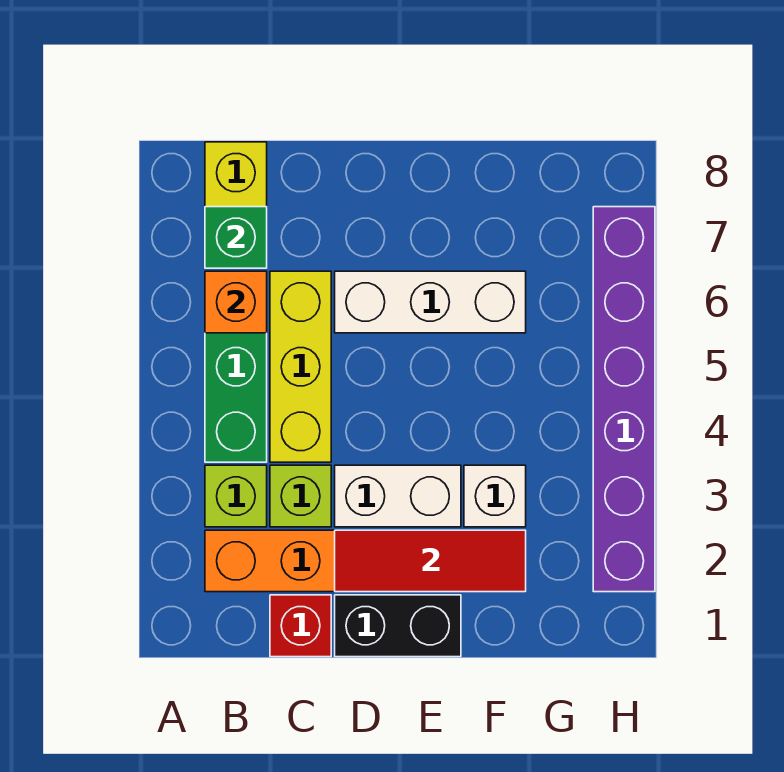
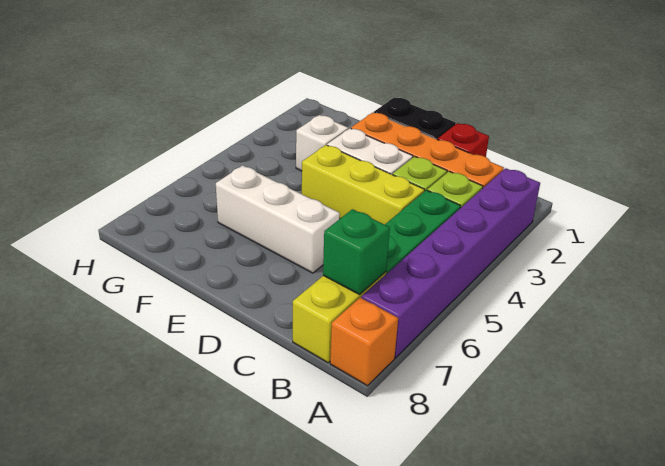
orange 1x1 brick [205,271,267,333] -> orange 1x1 brick moved to [330,298,398,386]
yellow 1x3 brick [270,271,331,462] -> yellow 1x3 brick turned to [302,145,424,225]
red 1x3 tile [335,530,526,592] -> none
purple 1x6 brick [593,207,655,592] -> purple 1x6 brick moved to [361,168,540,358]

